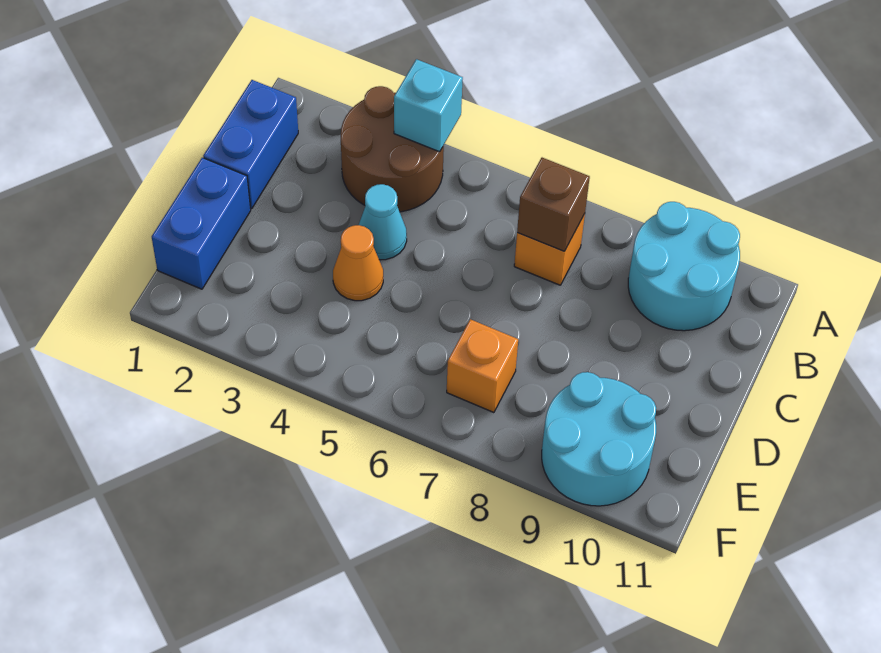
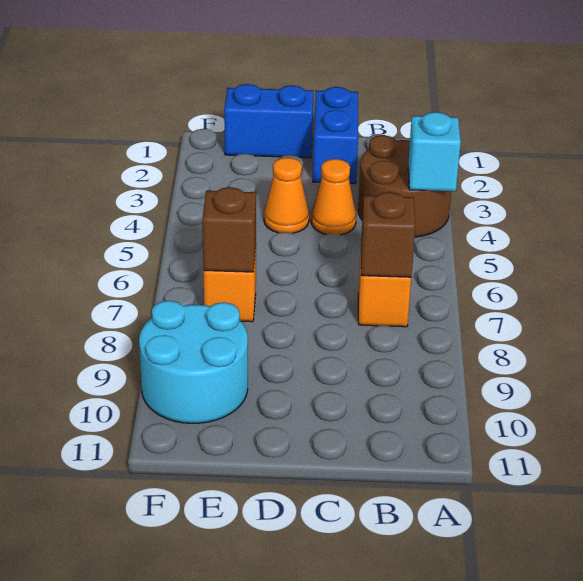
cyan 2x2 round brick [628,202,740,331] -> none
blue 1x2 brick [203,80,298,209] -> blue 1x2 brick turned to [313,87,358,184]
cyan 1x1 cone [359,184,407,260] -> orange 1x1 cone [311,159,356,235]
none -> brown 1x1 brick [202,187,256,272]

